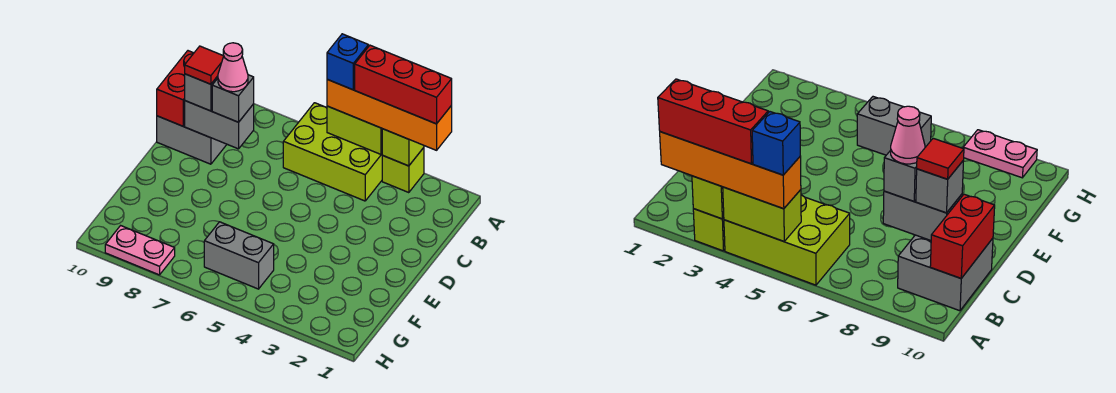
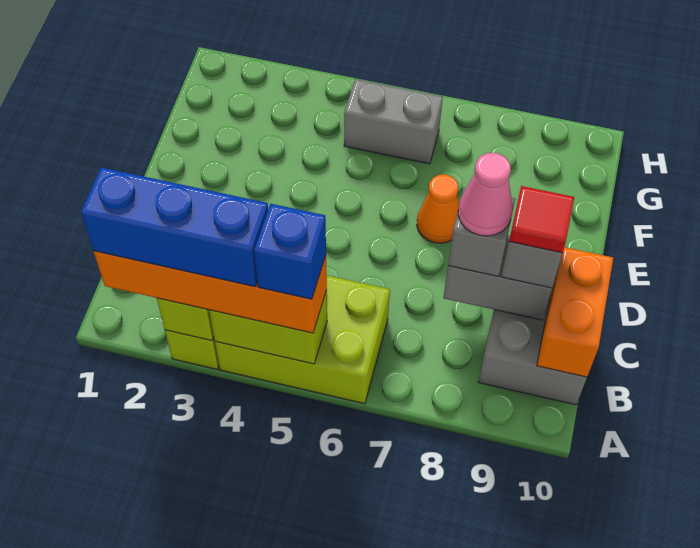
red 1x3 brick [355,45,452,124] -> blue 1x3 brick [81,167,268,287]
red 1x2 brick [157,51,194,126] -> orange 1x2 brick [537,247,613,377]
none -> orange 1x1 cone [417,175,459,243]
pink 1x2 plate [105,226,175,275] -> none

